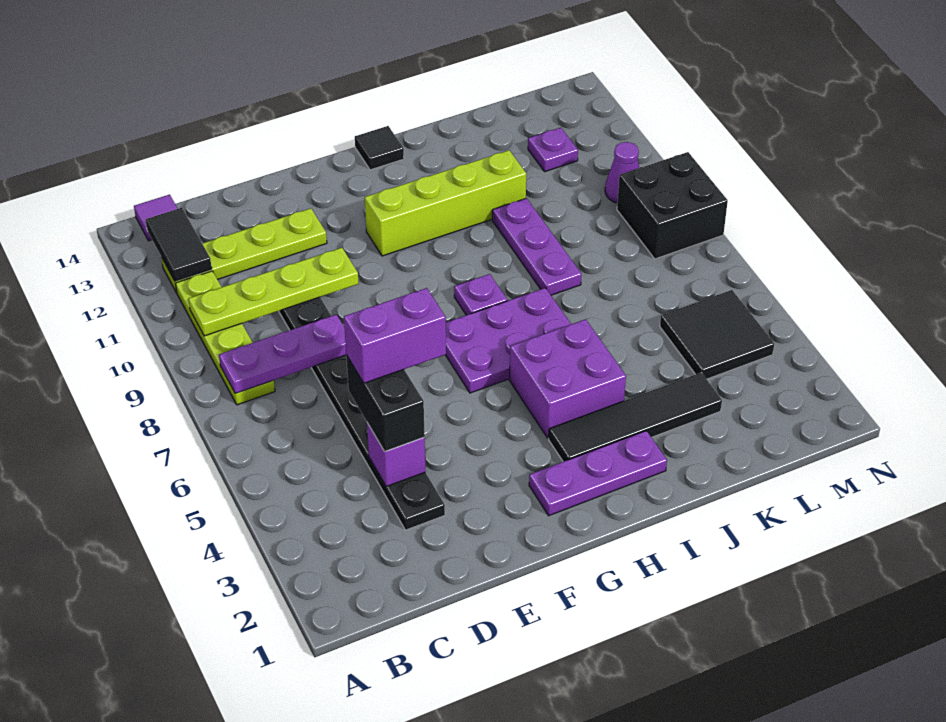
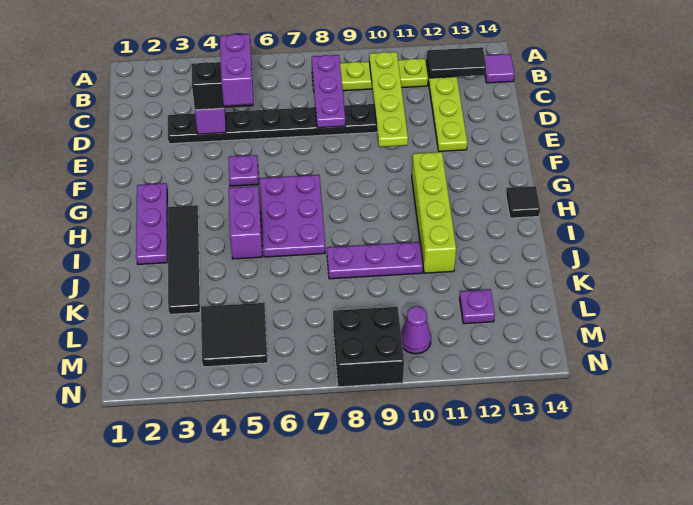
purple 2x2 brick [509,319,626,438] -> purple 1x2 brick [228,186,262,259]
purple 1x1 plate [454,274,507,315] -> purple 1x1 plate moved to [228,155,259,186]

